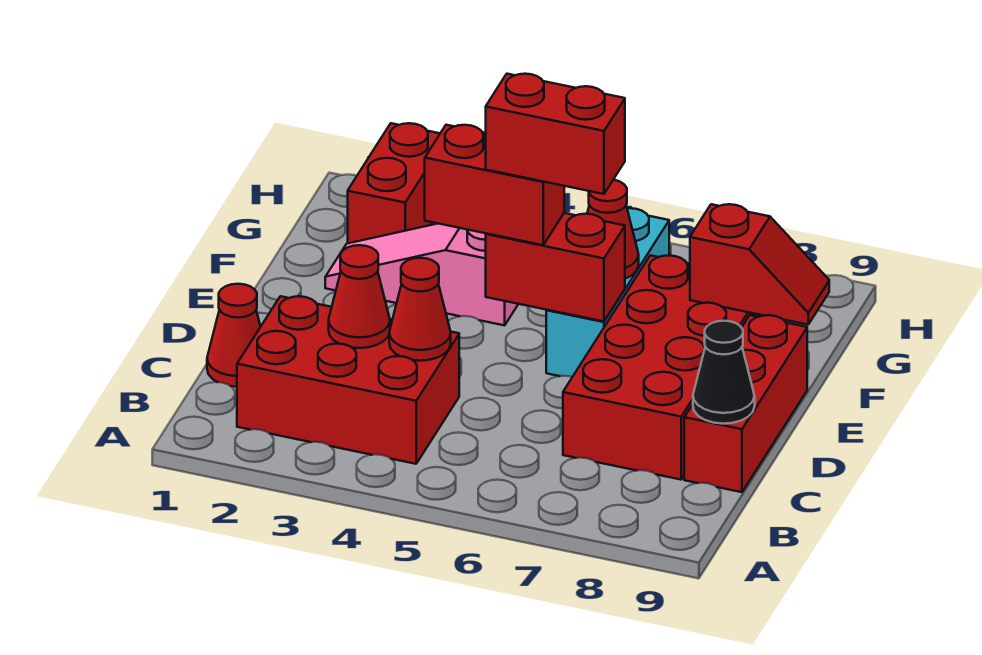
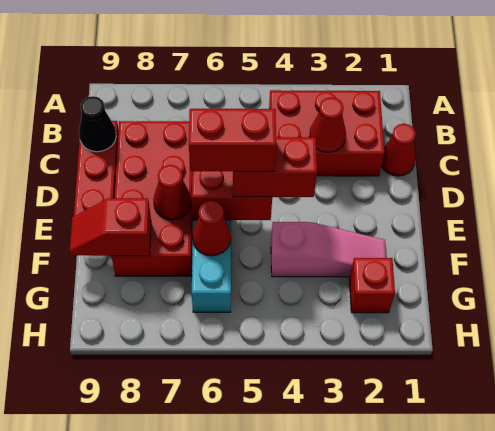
red 1x1 cone [389,258,451,361] -> red 1x1 cone moved to [153,165,191,220]
red 1x2 brick [348,123,440,243] -> red 1x1 brick [349,258,395,313]

